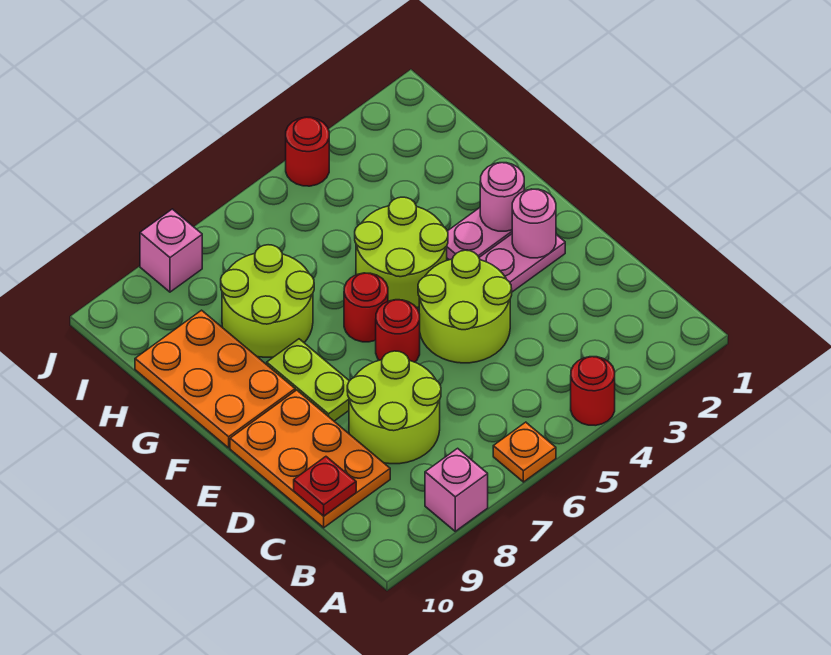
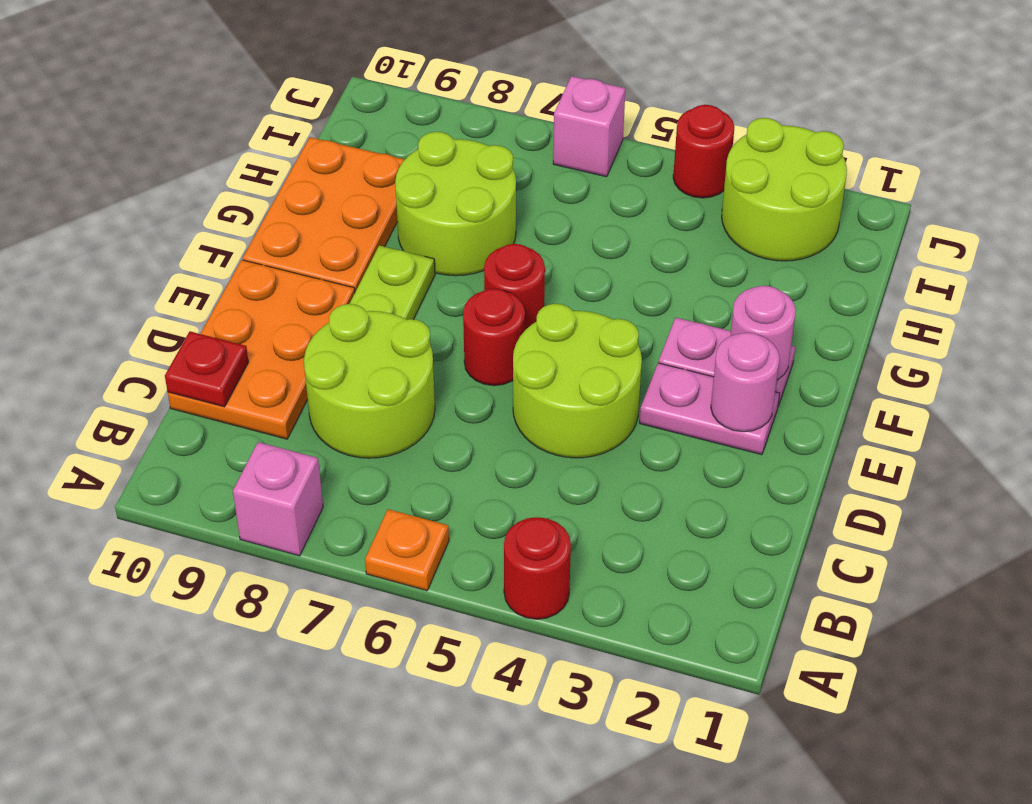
lime 2x2 round brick [355,197,448,308] -> lime 2x2 round brick moved to [722,118,847,261]
pink 1x1 brick [140,209,202,292] -> pink 1x1 brick moved to [553,76,625,177]

